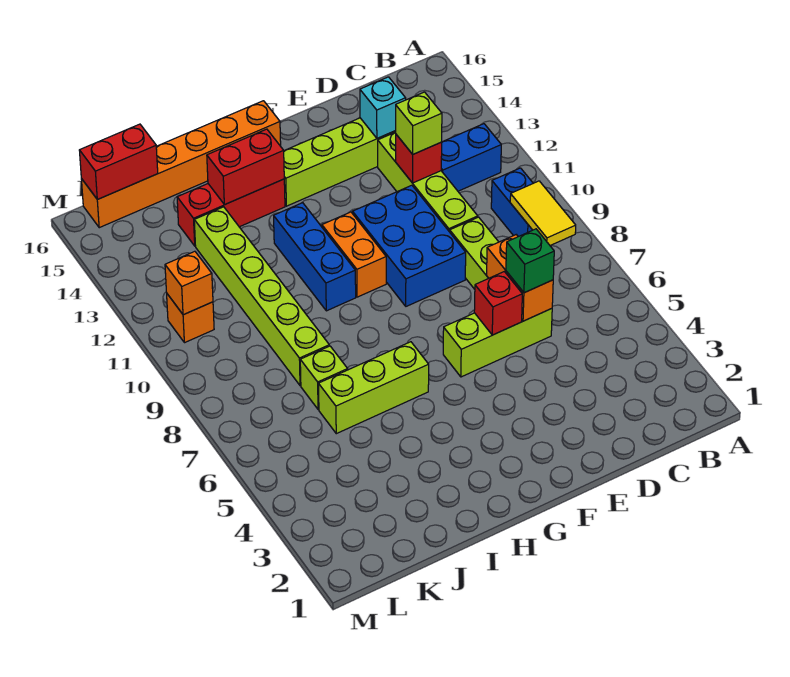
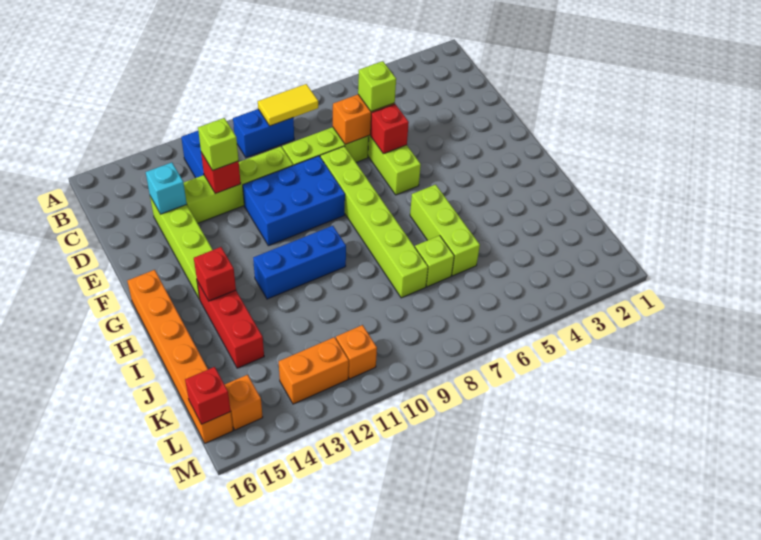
green 1x1 brick [506,229,554,293] -> lime 1x1 brick [358,61,396,112]
orange 1x2 brick [322,212,386,297] -> orange 1x2 brick moved to [279,337,349,404]
red 1x2 brick [207,129,284,205] -> red 1x1 brick [194,247,236,301]
lime 1x6 brick [194,207,329,386] -> lime 1x6 brick turned to [320,146,428,298]
red 1x2 brick [79,124,158,199] -> red 1x1 brick [185,367,231,424]
orange 1x1 brick [165,251,213,315] -> orange 1x1 brick moved to [225,375,263,430]

